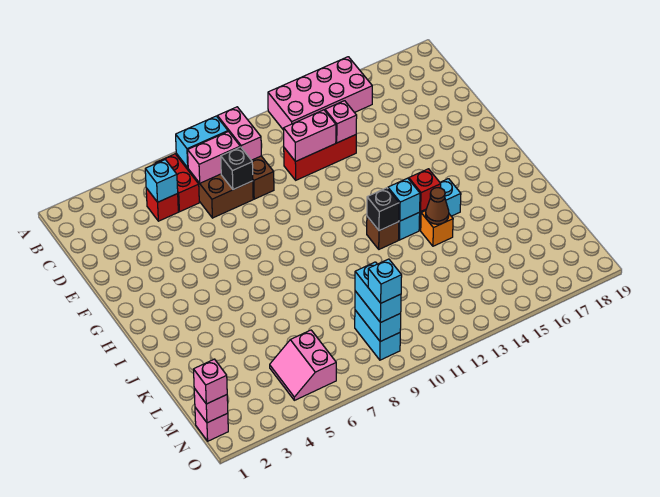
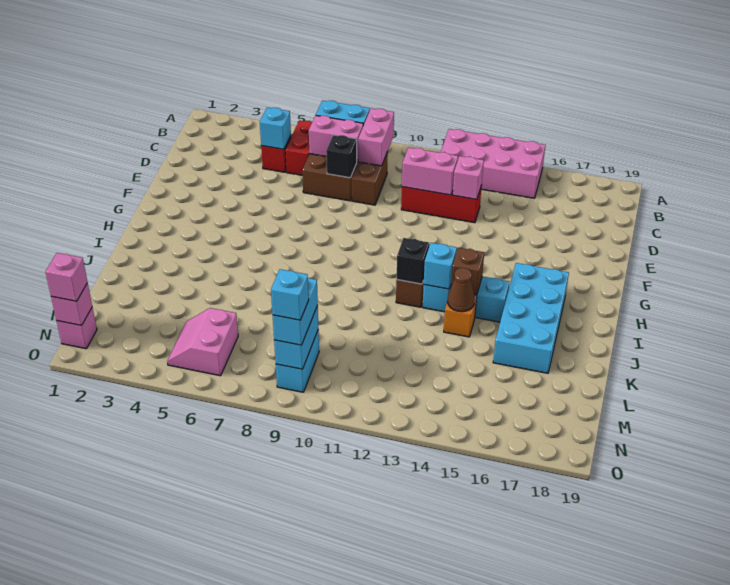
none -> cyan 2x4 brick [493,263,569,373]
red 1x1 brick [409,169,441,212] -> brown 1x1 brick [451,248,484,294]

